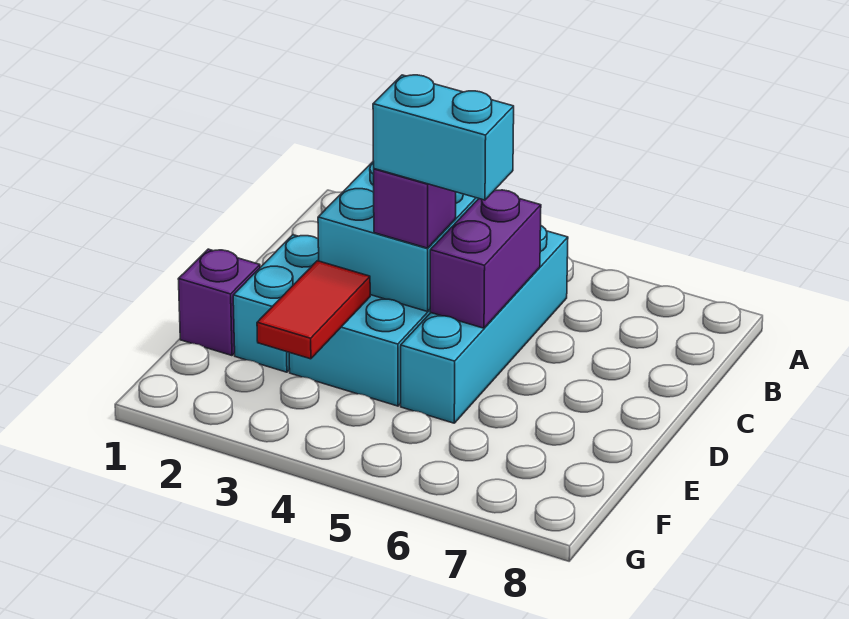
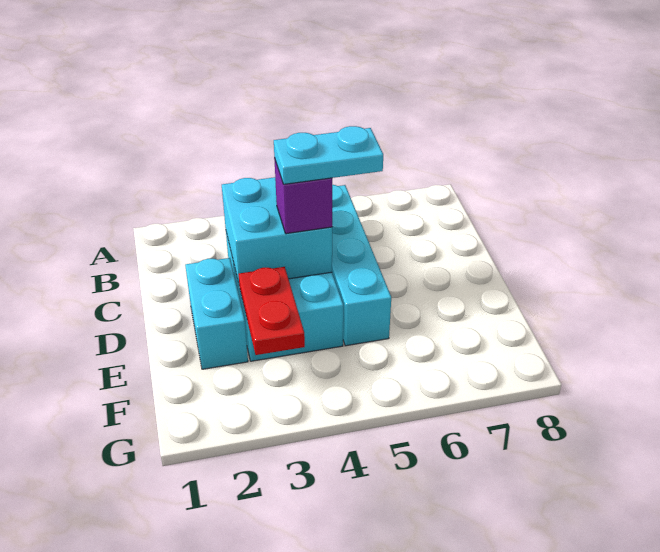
purple 1x2 brick [430,190,541,328] -> none
cyan 1x2 brick [373,75,514,200] -> cyan 1x2 plate [274,126,383,184]
purple 1x1 brick [178,249,260,356] -> none
red 1x2 tile [257,261,370,359] -> red 1x2 plate [238,267,305,355]

